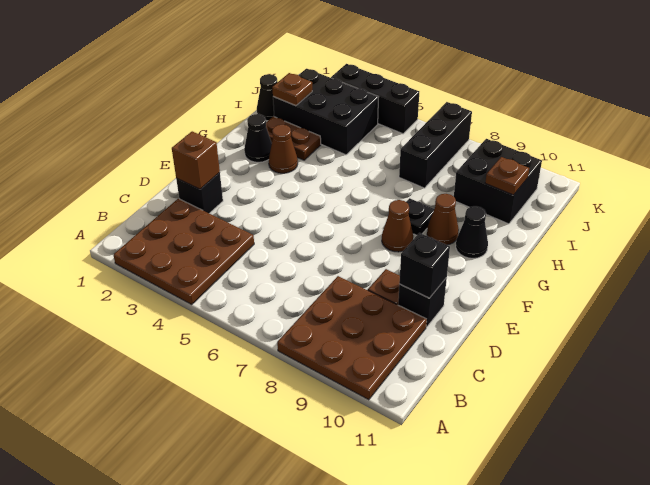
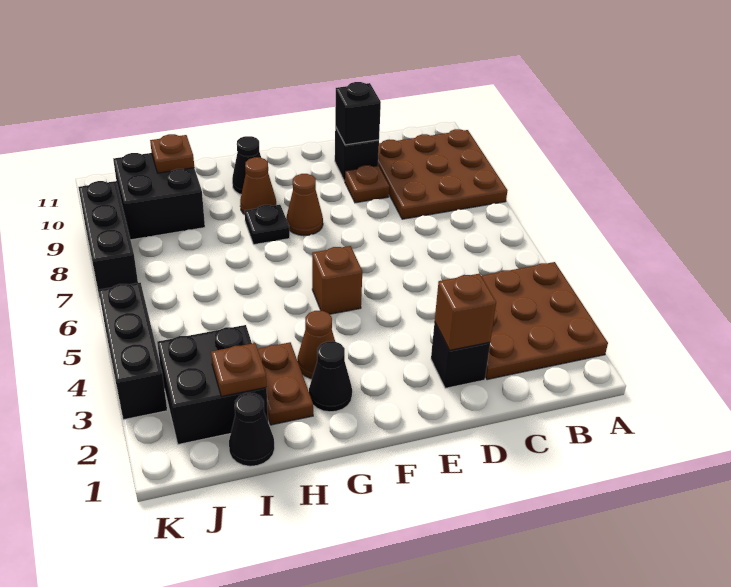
none -> brown 1x1 brick [312,246,362,314]
black 2x3 brick [273,69,378,155] -> black 2x2 brick [157,325,268,444]
black 1x3 brick [399,102,472,188] -> black 1x3 brick turned to [78,181,138,298]

